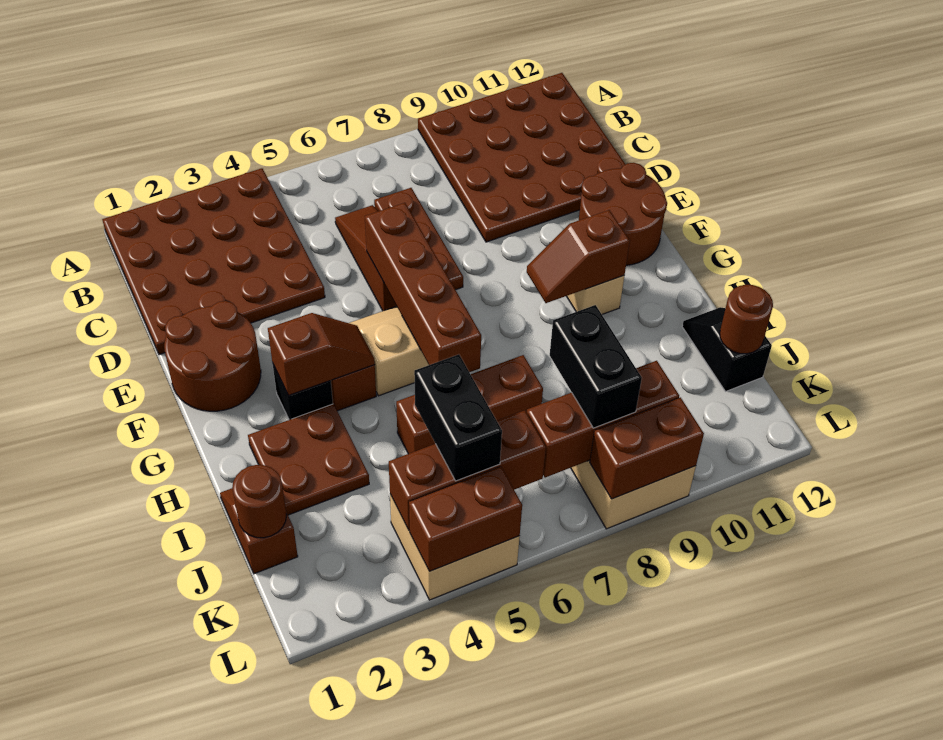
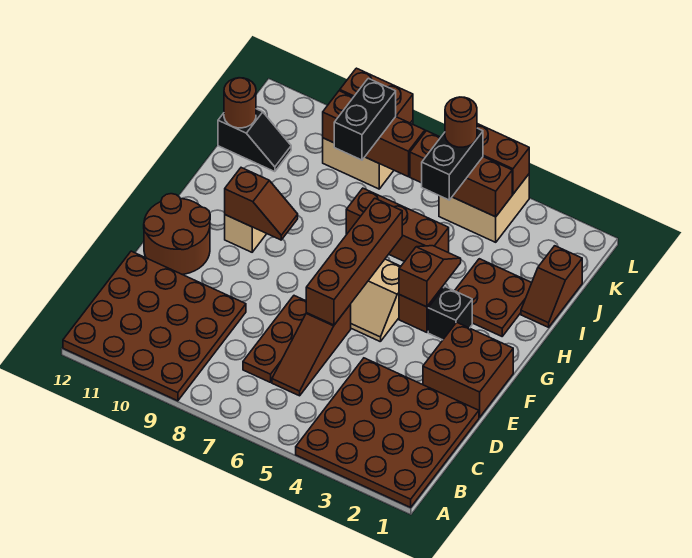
brown 2x2 round brick [164,301,261,411] -> brown 2x2 brick [423,322,513,417]
brown 1x2 slope [268,313,375,395] -> brown 1x2 slope turned to [399,246,461,307]
black 1x2 slope [682,307,772,391] -> black 1x2 slope turned to [218,109,291,172]
brown 1x1 round brick [232,465,286,538] -> brown 1x1 round brick moved to [445,97,477,147]

